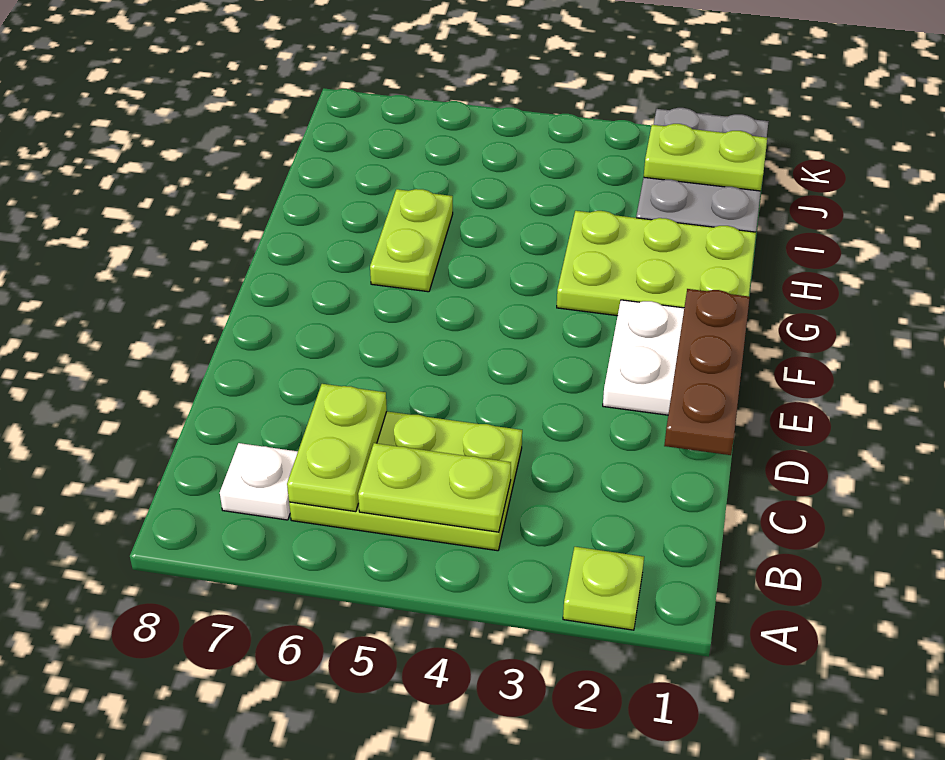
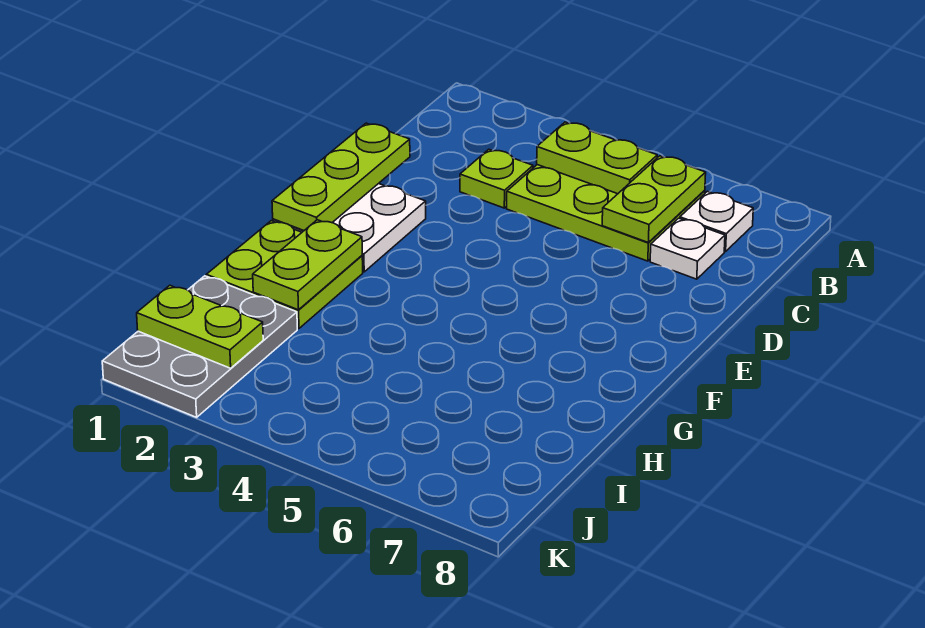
lime 1x1 plate [563,547,644,630] -> lime 1x1 plate moved to [460,149,533,208]
none -> white 1x1 plate [650,218,725,279]
brown 1x3 plate [664,289,750,455] -> lime 1x3 plate [272,123,410,230]
lime 2x3 plate [557,211,756,316] -> lime 2x2 plate [206,221,363,329]
lime 1x2 plate [370,189,453,292] -> lime 1x2 plate moved to [253,220,362,310]

